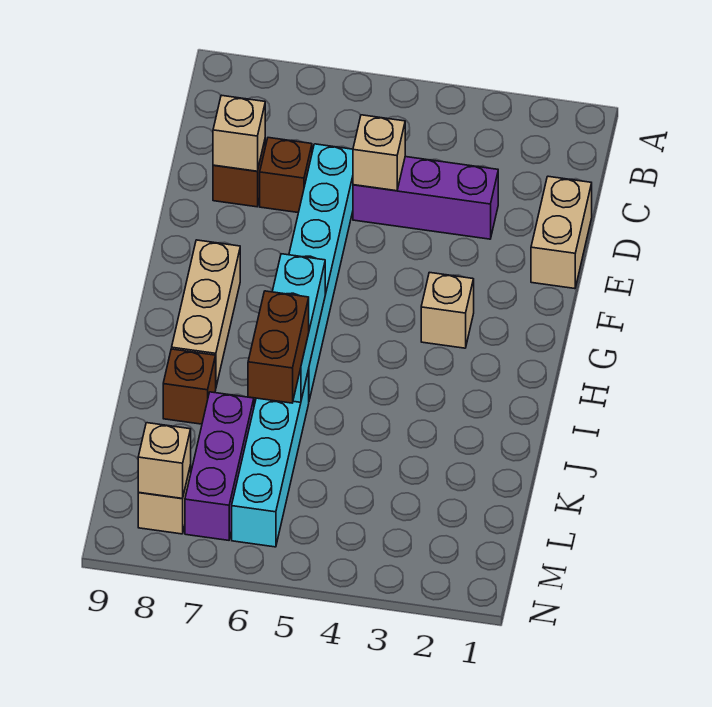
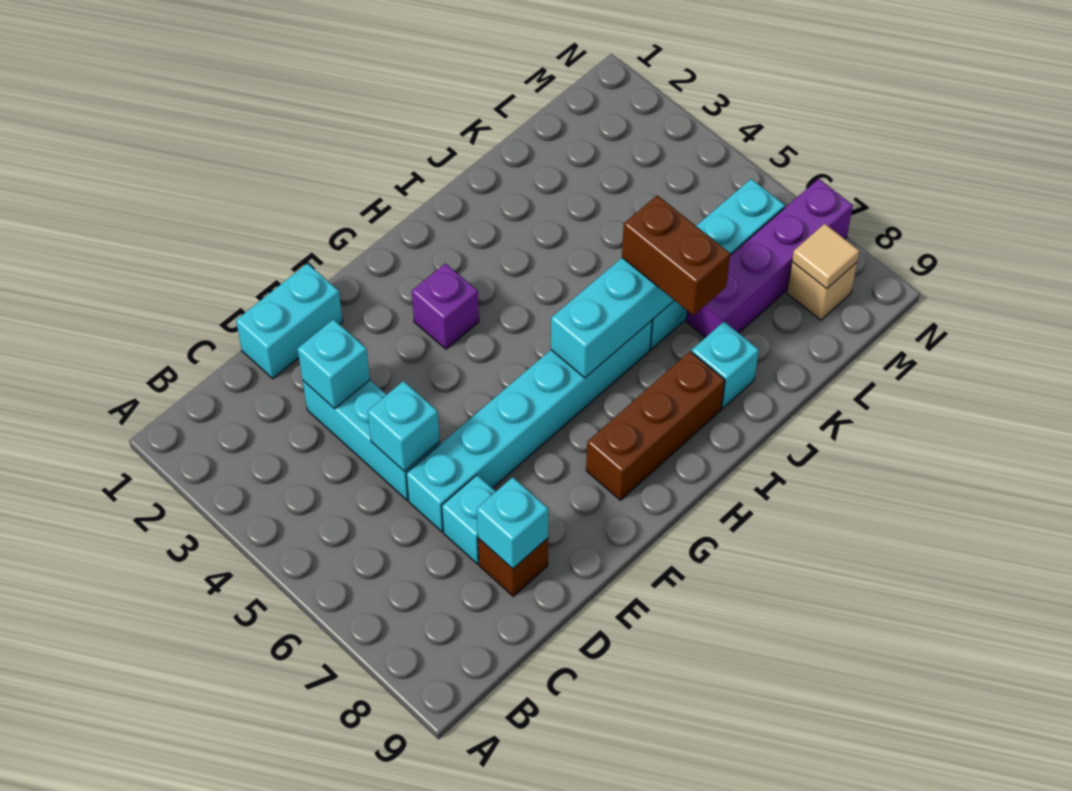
tan 1x2 brick [531,176,592,289] -> cyan 1x2 brick [236,263,343,379]
purple 1x3 brick [353,157,498,239] -> cyan 1x3 brick [303,380,440,500]
none -> cyan 1x1 brick [298,319,370,409]
tan 1x1 brick [353,115,405,191] -> cyan 1x1 brick [368,381,440,471]
brown 1x1 brick [260,138,312,213] -> cyan 1x1 brick [442,475,496,564]
tan 1x1 brick [213,95,265,171] -> cyan 1x1 brick [477,477,548,569]
tan 1x1 brick [421,272,474,348] -> purple 1x1 brick [412,263,479,349]
tan 1x3 brick [172,240,240,386] -> brown 1x3 brick [586,351,725,500]
brown 1x2 brick [248,291,309,403] -> brown 1x2 brick turned to [622,195,730,315]
brown 1x1 brick [163,349,216,424] -> cyan 1x1 brick [692,322,759,408]
purple 1x3 brick [185,392,254,540] -> purple 1x4 brick [687,179,853,337]
tan 1x1 brick [138,423,191,499] -> tan 1x1 tile [792,224,860,289]

